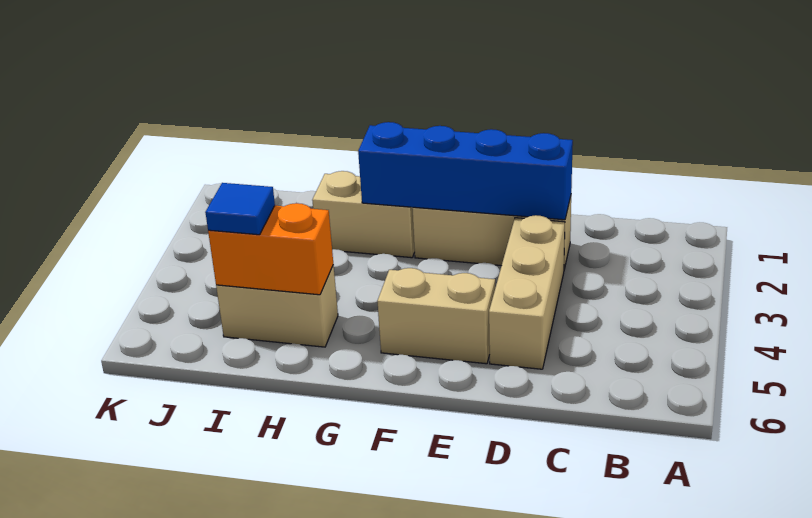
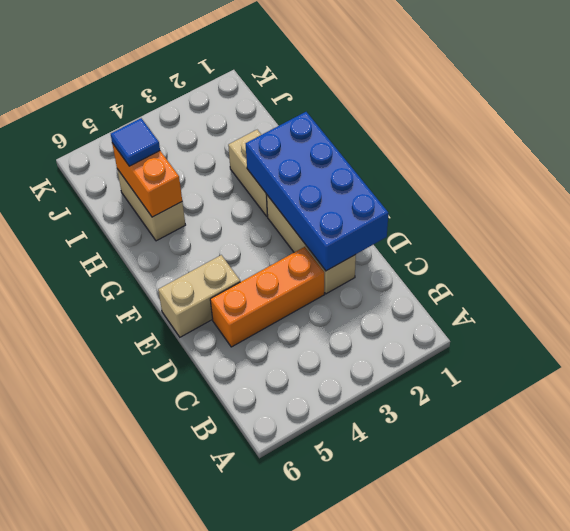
blue 1x4 brick [358,122,573,220] -> blue 2x4 brick [246,112,388,271]
tan 1x3 brick [489,215,565,369] -> orange 1x3 brick [210,247,324,347]
tan 1x2 brick [377,268,495,364] -> tan 1x2 brick turned to [158,255,240,337]

